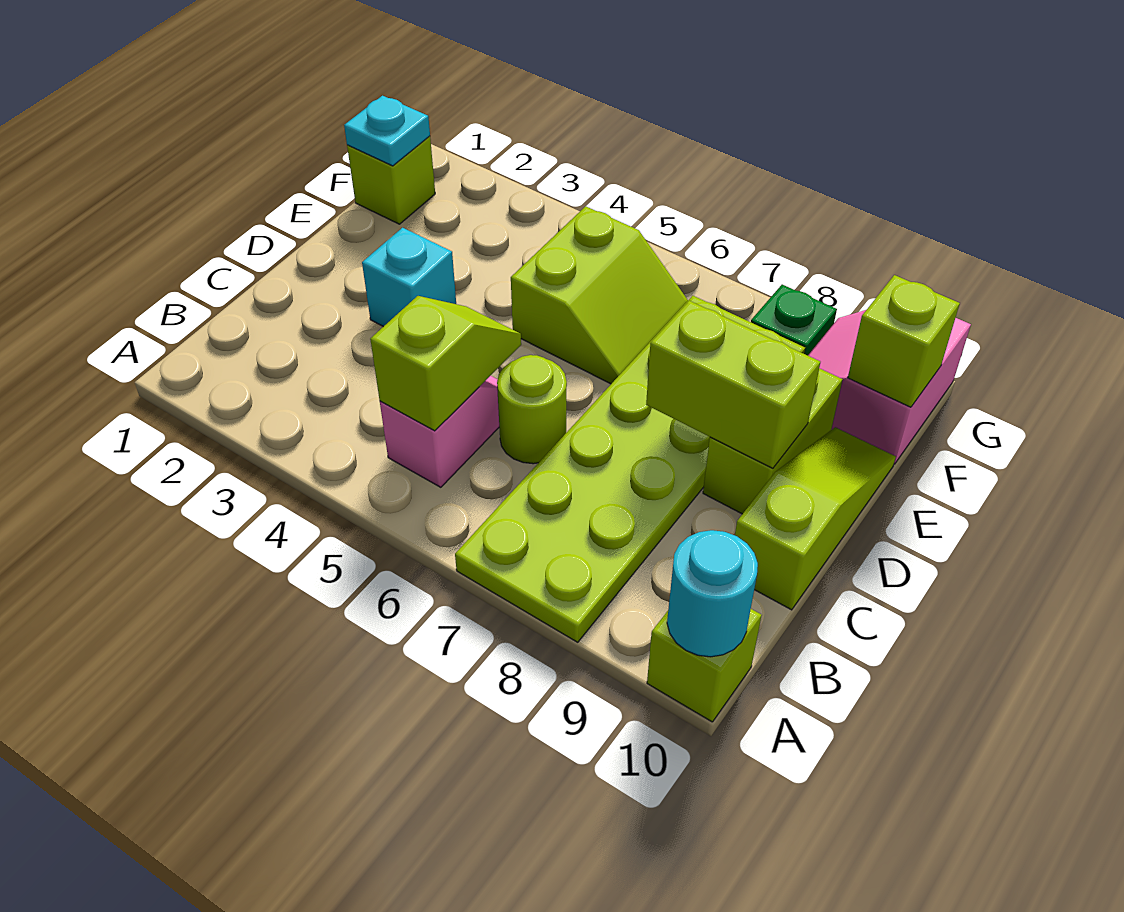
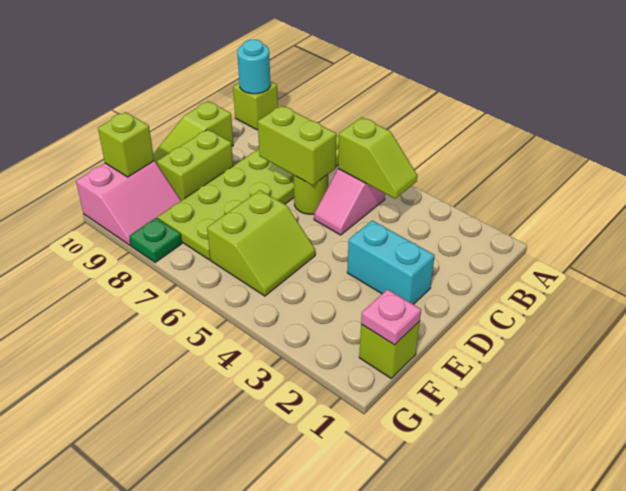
lime 1x2 slope [370,296,521,431] -> lime 1x2 slope turned to [338,117,417,199]
cyan 1x1 brick [362,228,456,327] -> cyan 1x2 brick [347,221,435,304]
lime 1x2 brick [646,301,820,468] -> lime 1x2 brick moved to [258,105,336,185]
lime 2x2 slope [511,206,688,384] -> lime 2x2 slope turned to [207,190,315,296]
cyan 1x1 plate [344,96,430,166] -> pink 1x1 plate [361,289,421,345]

